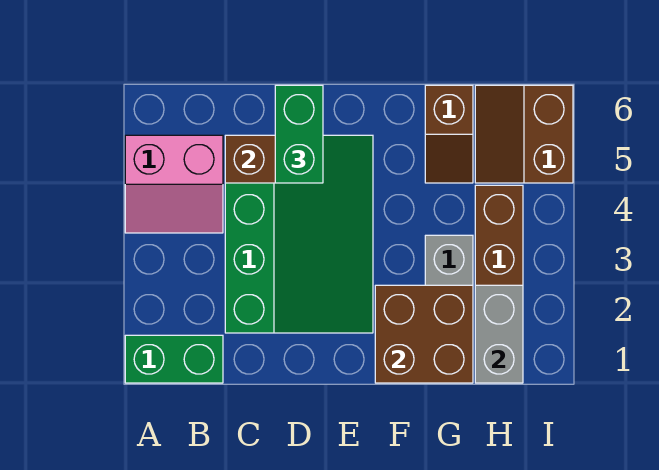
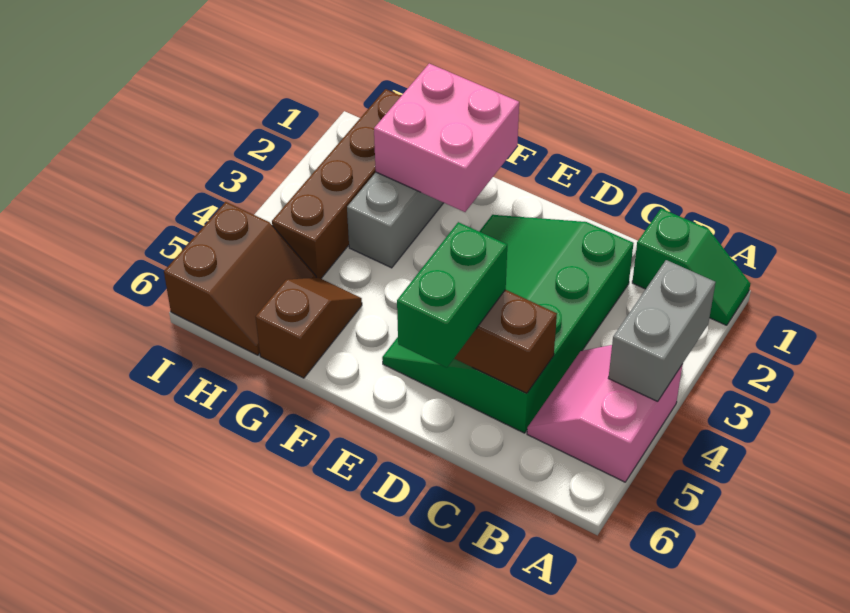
green 1x2 brick [125,335,223,383] -> green 1x2 slope [632,209,751,325]
pink 2x2 slope [125,135,223,233] -> pink 2x2 slope turned to [527,345,683,482]
brown 2x2 brick [375,285,473,383] -> pink 2x2 brick [374,64,519,212]
grey 1x2 brick [475,285,523,383] -> grey 1x2 brick moved to [609,260,715,401]

